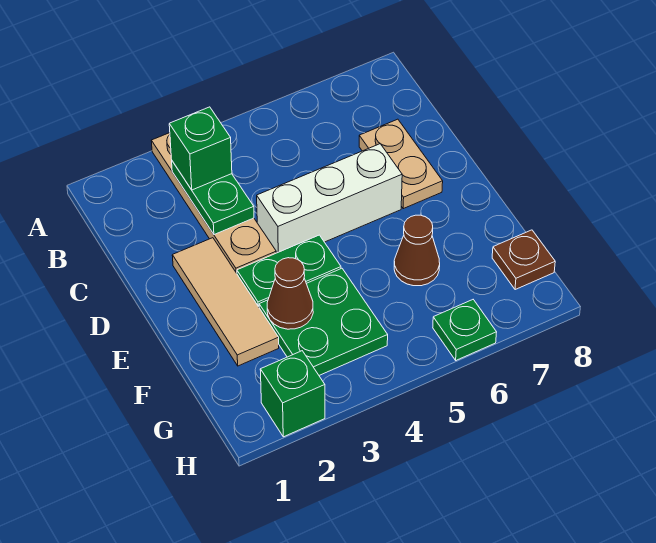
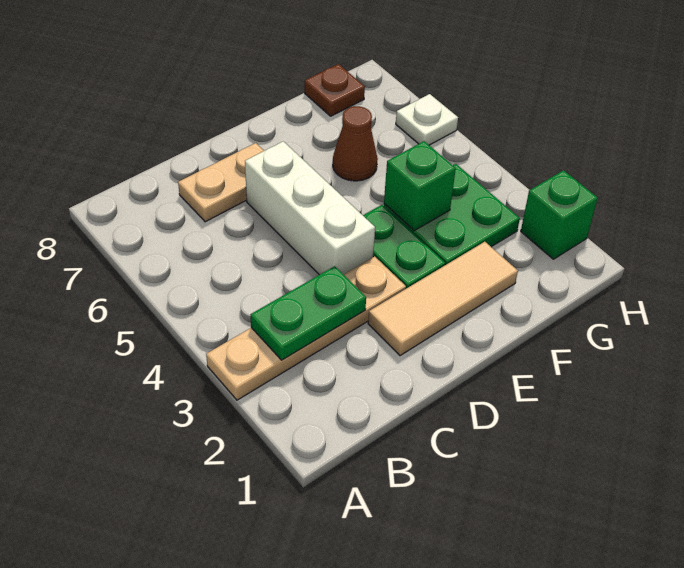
green 1x1 brick [169,107,232,190] -> green 1x1 brick moved to [384,141,456,231]
brown 1x1 cone [267,258,313,329] -> none
green 1x1 plate [433,300,497,360] -> white 1x1 plate [396,94,458,145]

